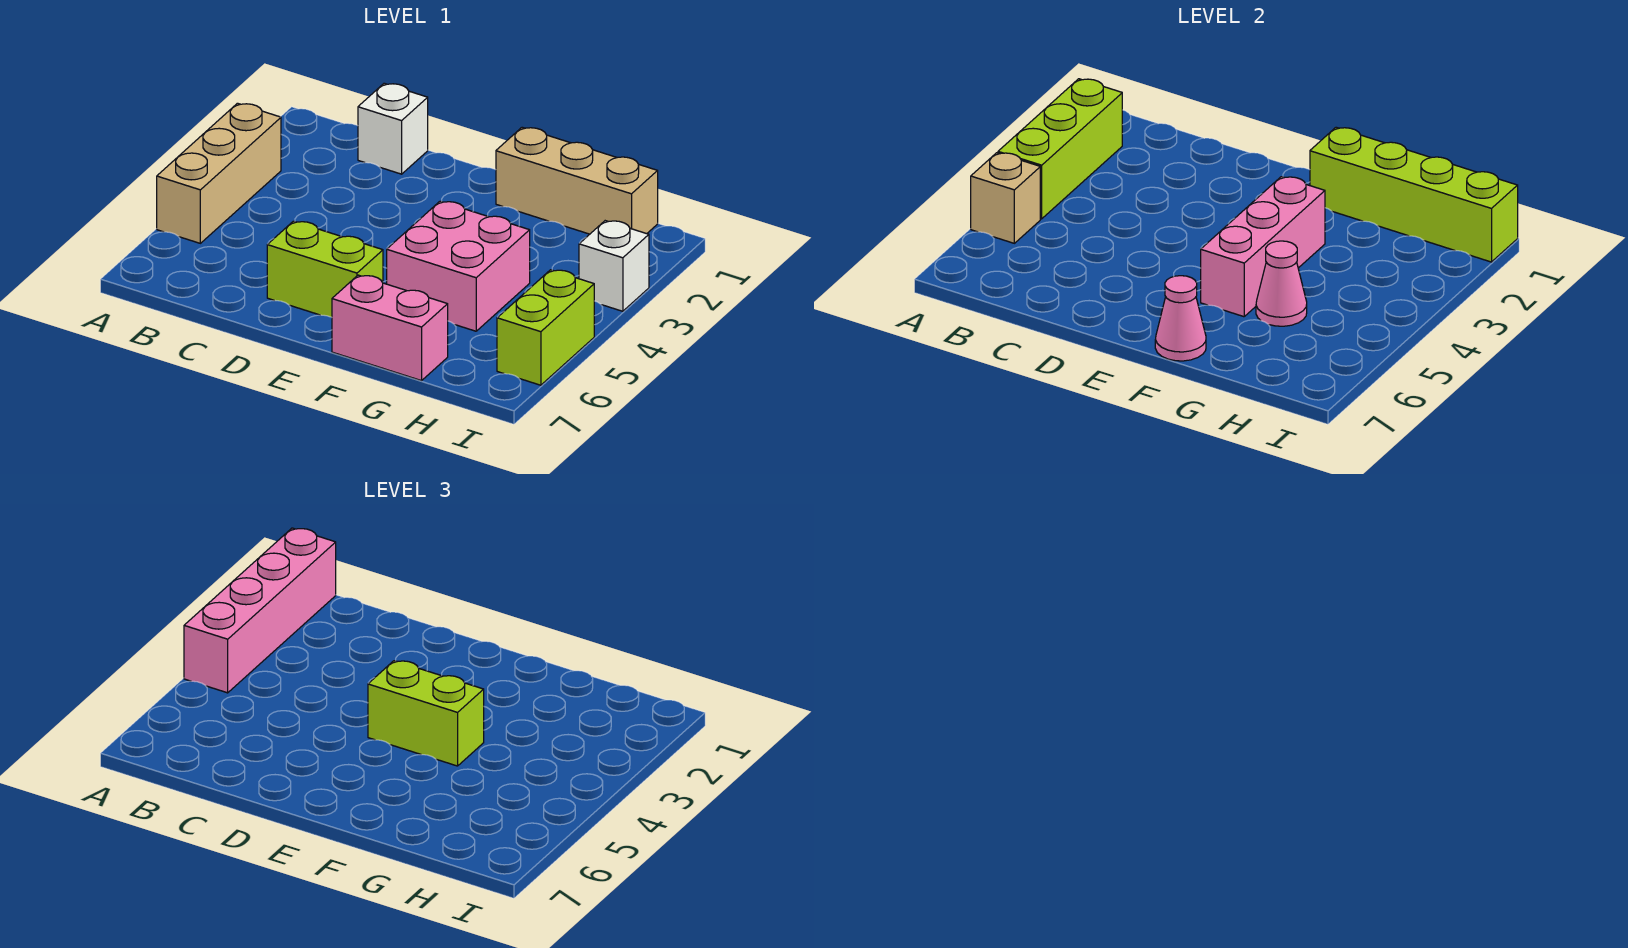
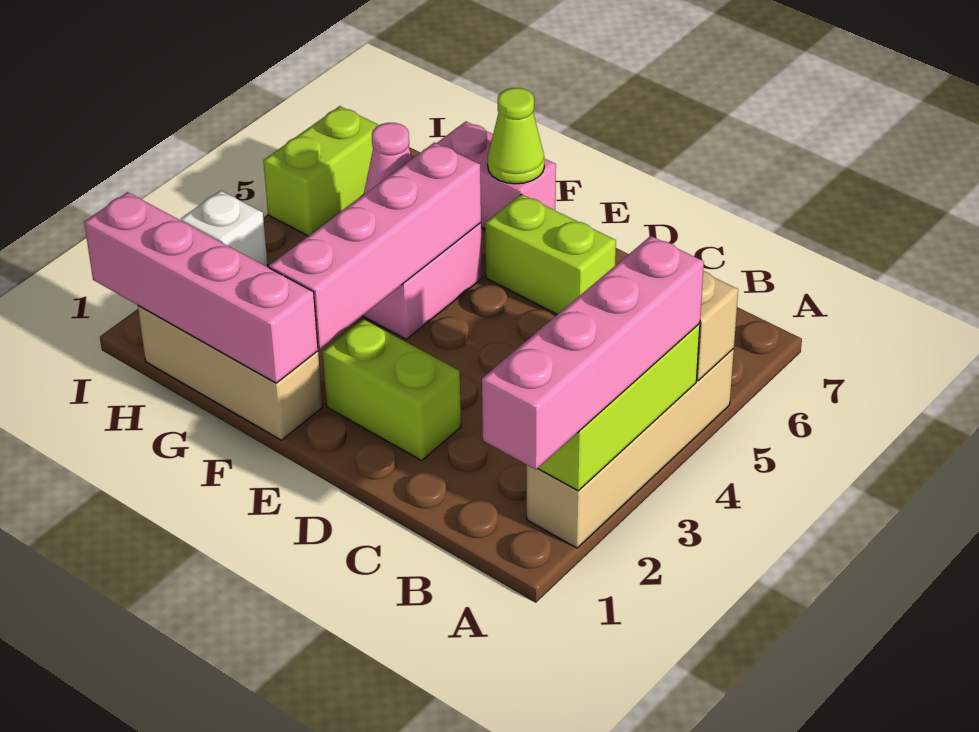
tan 1x3 brick [157,103,281,243] -> tan 1x4 brick [527,348,734,548]
white 1x1 brick [358,83,428,174] -> none
lime 1x2 brick [368,661,484,766] -> lime 1x2 brick moved to [323,319,461,460]
lime 1x4 brick [1310,127,1518,262] -> pink 1x4 brick [84,192,318,383]
pink 1x3 brick [1201,177,1325,317] -> pink 1x4 brick [269,142,481,349]
pink 1x1 cone [1155,276,1206,361] -> lime 1x1 cone [488,88,544,184]

